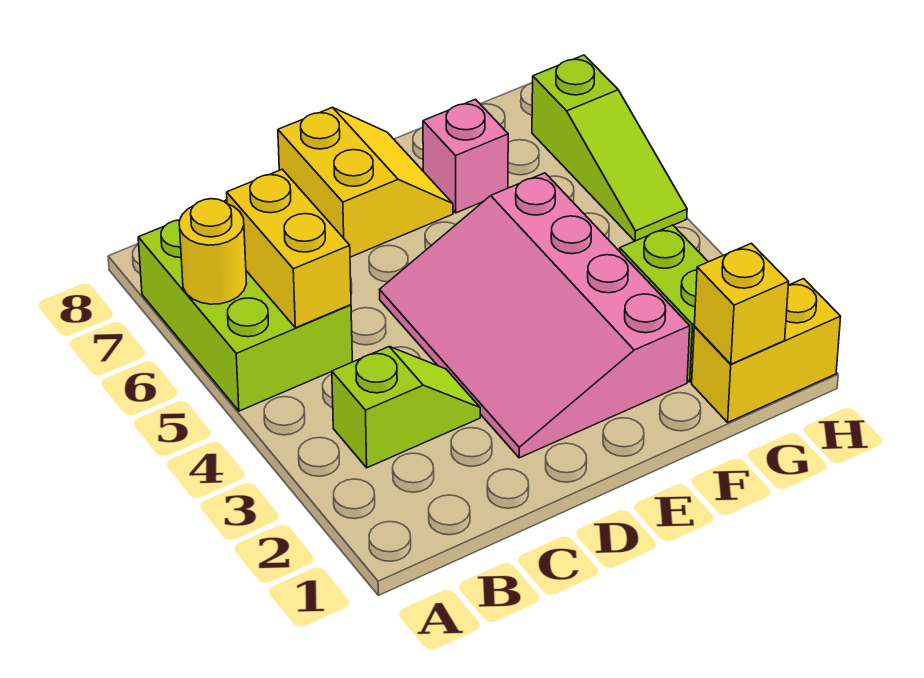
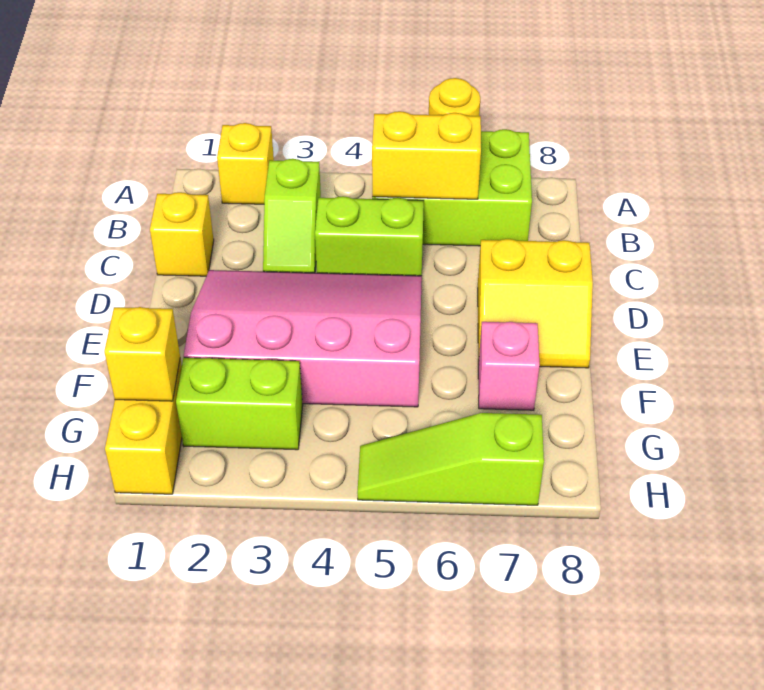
none -> yellow 1x1 brick [217,123,274,204]
none -> yellow 1x1 brick [150,192,214,276]
none -> lime 1x2 brick [315,196,424,276]

